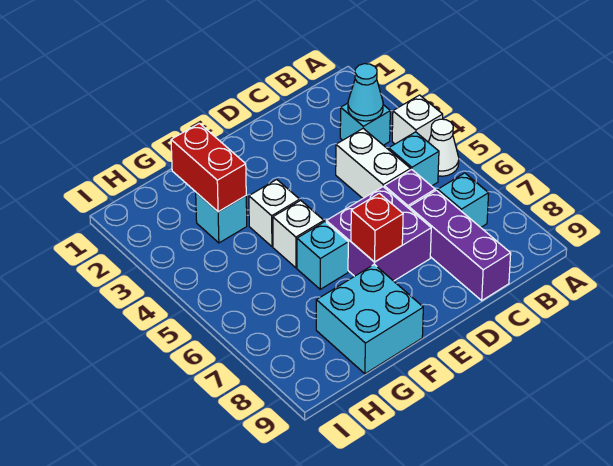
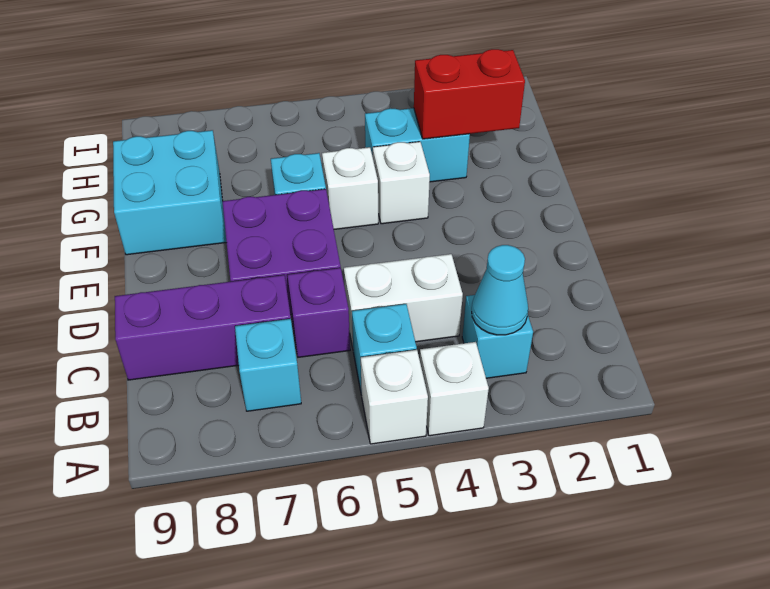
white 1x1 cone [429,119,459,176] -> white 1x1 brick [361,350,428,444]
red 1x1 brick [351,193,403,262] -> none
cyan 1x1 brick [196,193,247,243] -> cyan 1x2 brick [365,108,470,182]

